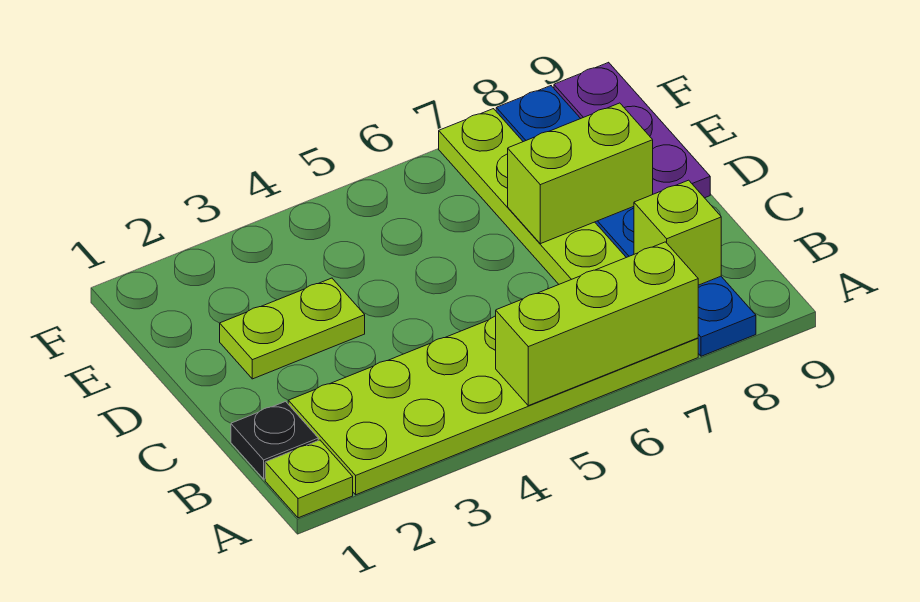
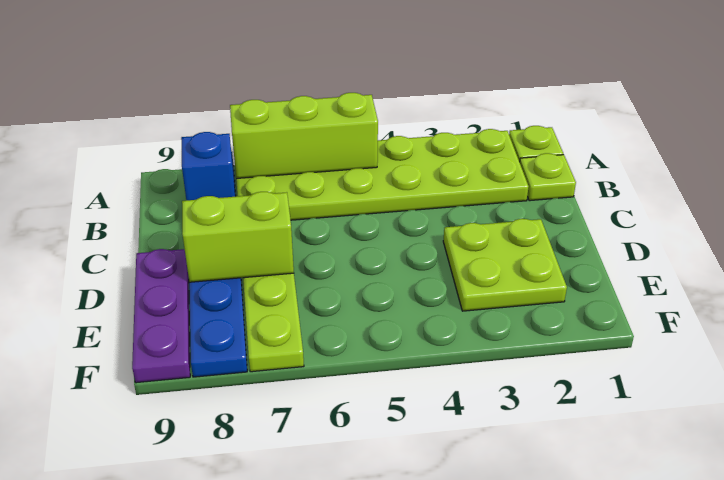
black 1x1 plate [231,402,318,479] -> lime 1x1 plate [520,153,576,201]
lime 1x1 brick [634,180,721,285] -> blue 1x1 brick [181,132,235,200]
lime 1x2 plate [220,278,365,379] -> lime 2x2 plate [443,219,567,311]

